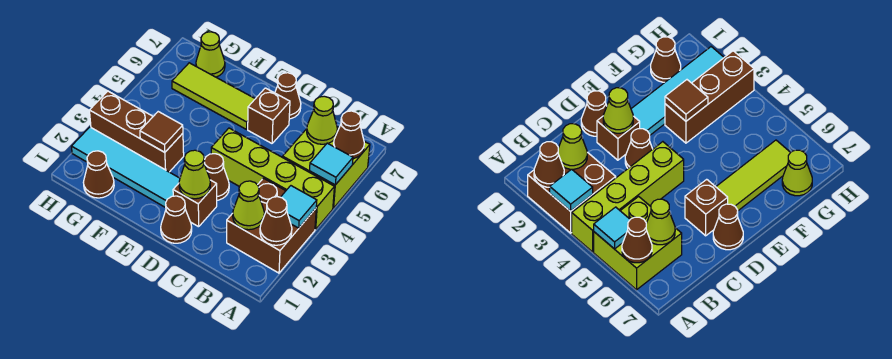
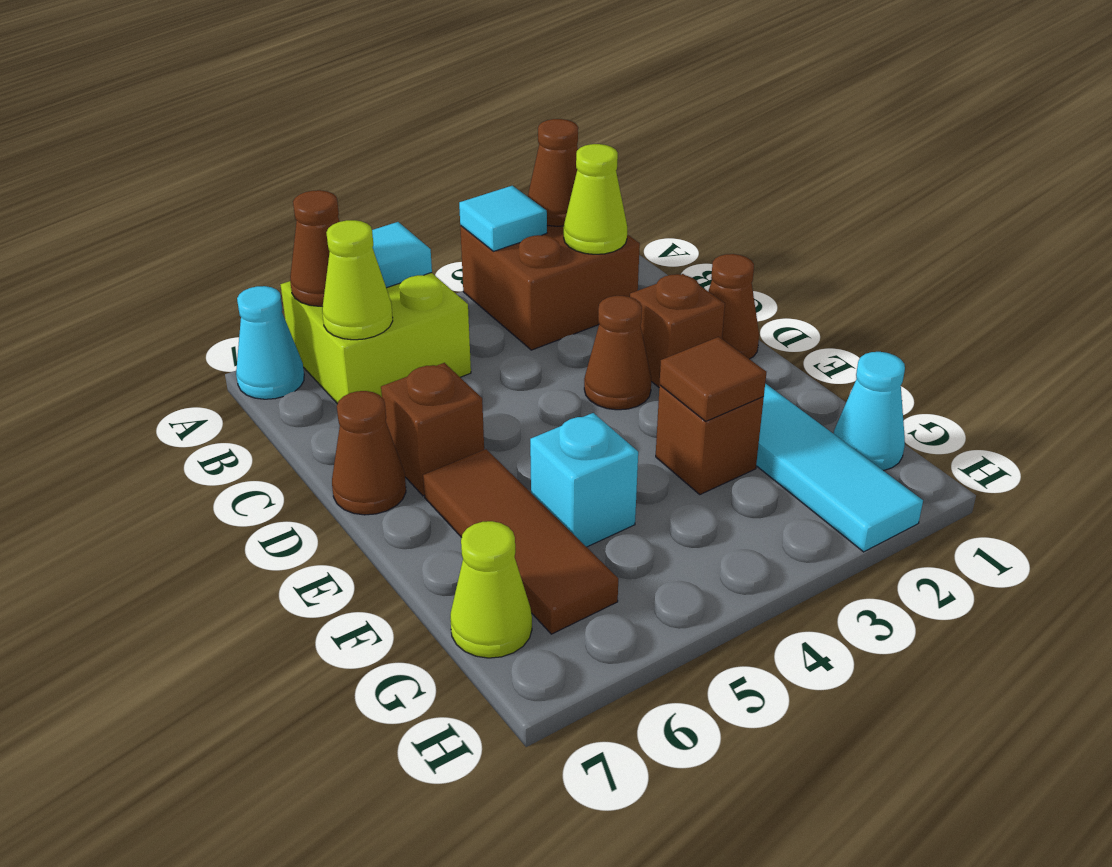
lime 1x4 brick [211,128,334,229] -> none
none -> cyan 1x1 cone [236,286,304,399]
lime 1x1 cone [179,150,210,199] -> none
lime 1x3 tile [172,63,255,129] -> brown 1x3 tile [423,449,618,634]
brown 1x3 brick [89,91,184,172] -> brown 1x1 brick [656,385,764,494]
none -> cyan 1x1 brick [530,413,638,547]
brown 1x1 cone [83,151,114,198] -> cyan 1x1 cone [834,352,905,471]

